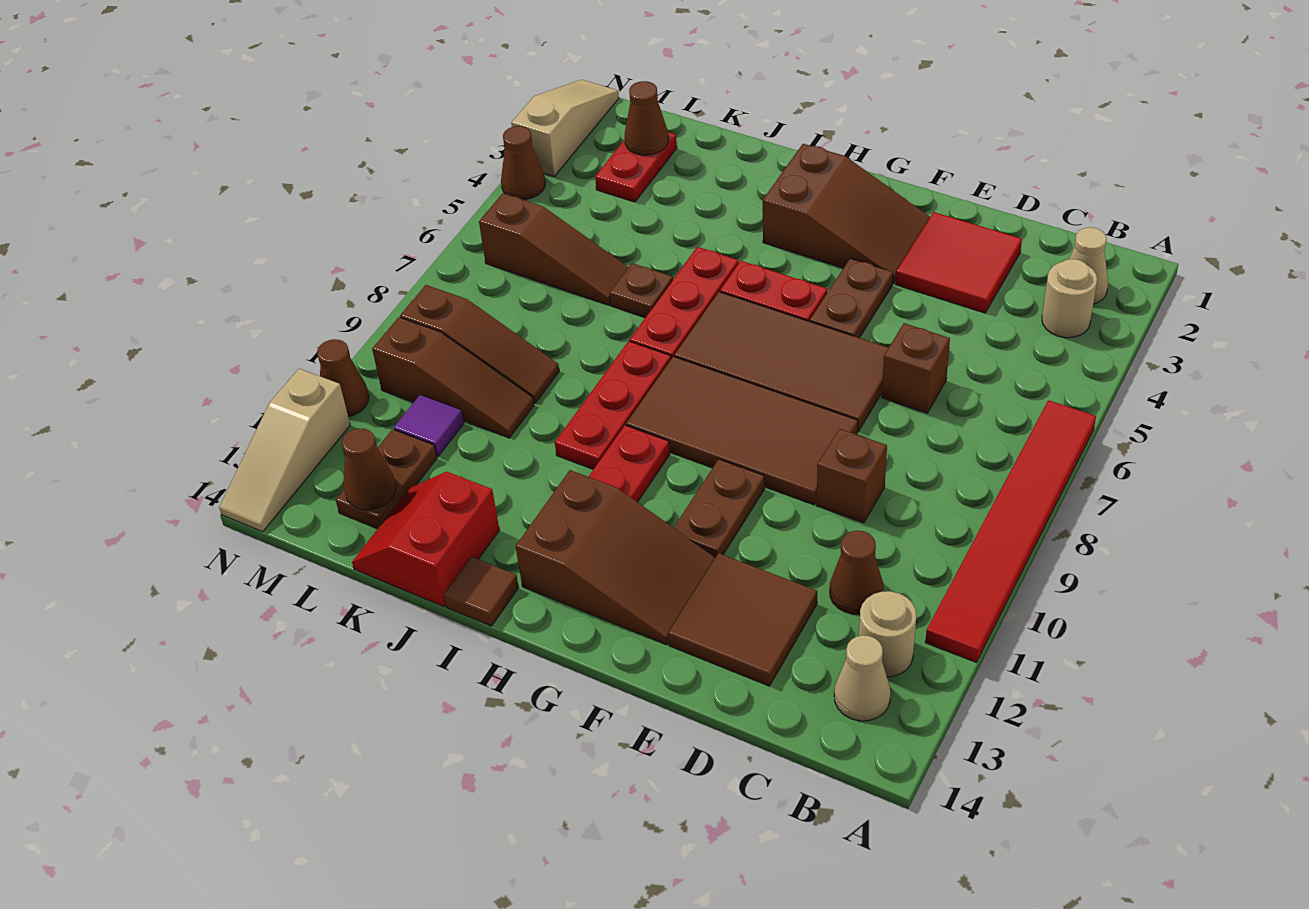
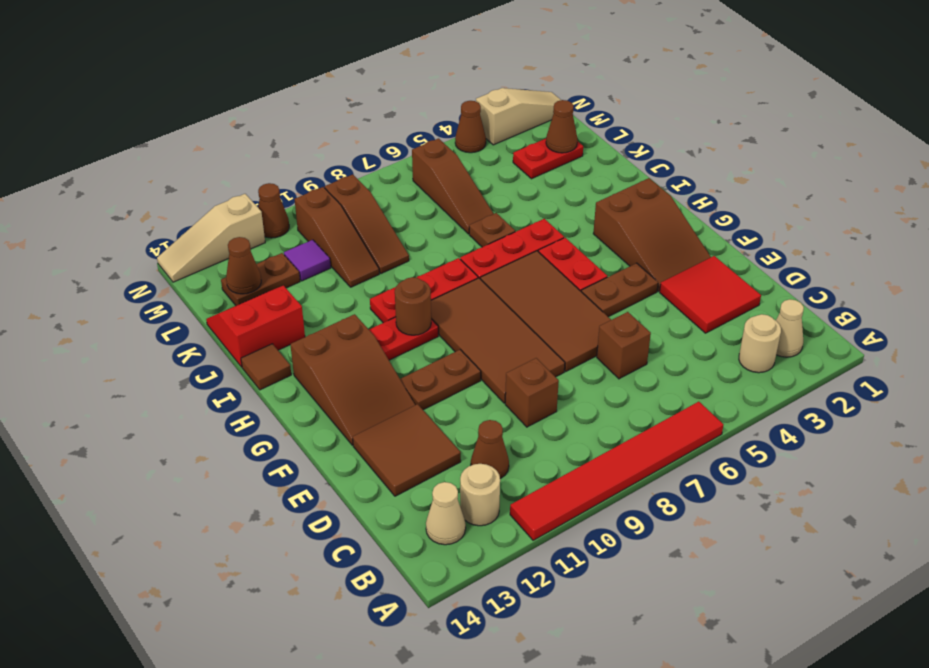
none -> brown 1x1 round brick [395,277,431,335]

